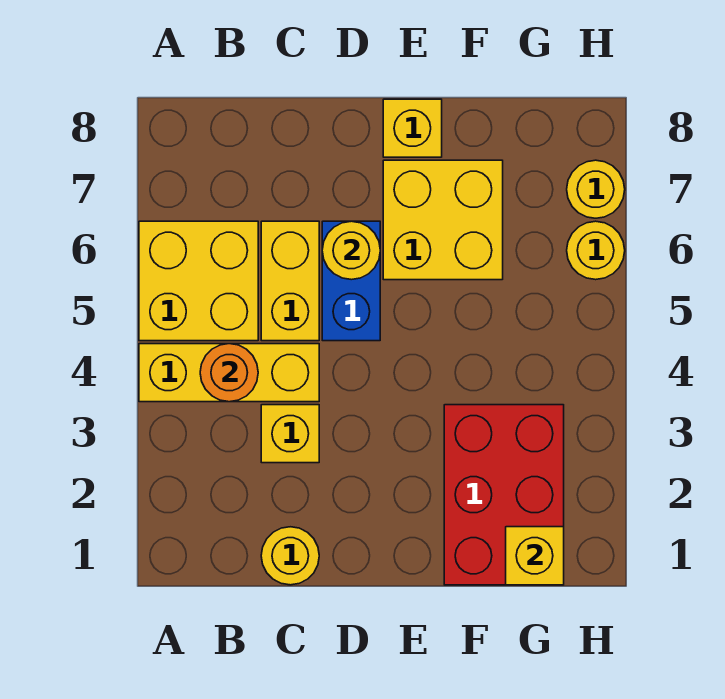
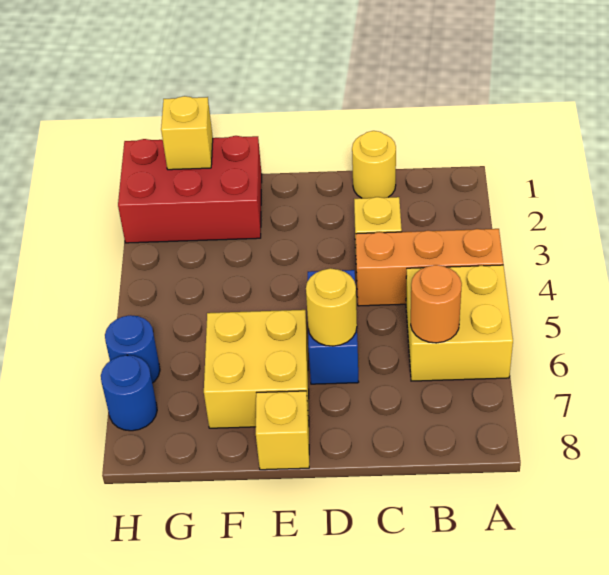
yellow 1x3 brick [139,344,319,402] -> orange 1x3 brick [356,229,503,306]
orange 1x1 round brick [200,344,258,402] -> orange 1x1 round brick moved to [411,265,462,343]
yellow 1x2 brick [261,221,319,341] -> none
red 2x3 brick [444,405,564,585] -> red 2x3 brick turned to [118,136,262,243]
yellow 1x1 round brick [567,221,625,280] -> blue 1x1 round brick [105,315,160,383]
yellow 1x1 round brick [567,160,625,218] -> blue 1x1 round brick [101,355,157,431]

